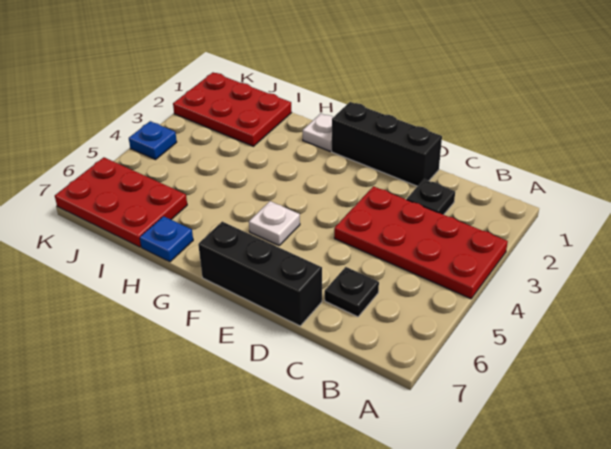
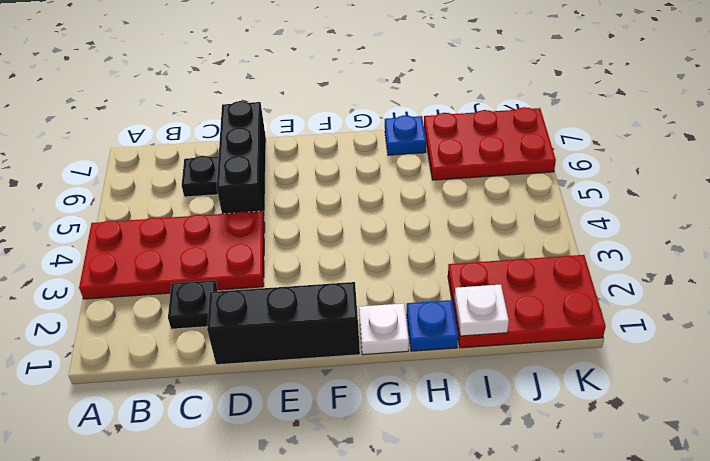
black 1x3 brick [198,222,322,326] -> black 1x3 brick turned to [217,101,266,220]
white 1x1 plate [249,201,300,245] -> white 1x1 plate moved to [454,285,509,336]
blue 1x1 plate [129,121,177,159] -> blue 1x1 plate moved to [407,300,458,351]

